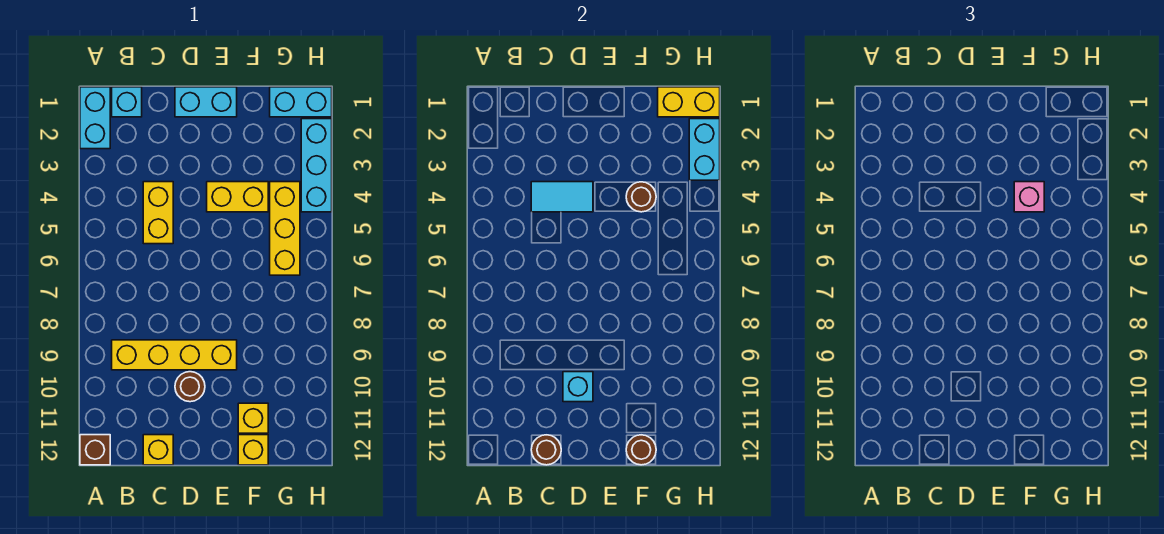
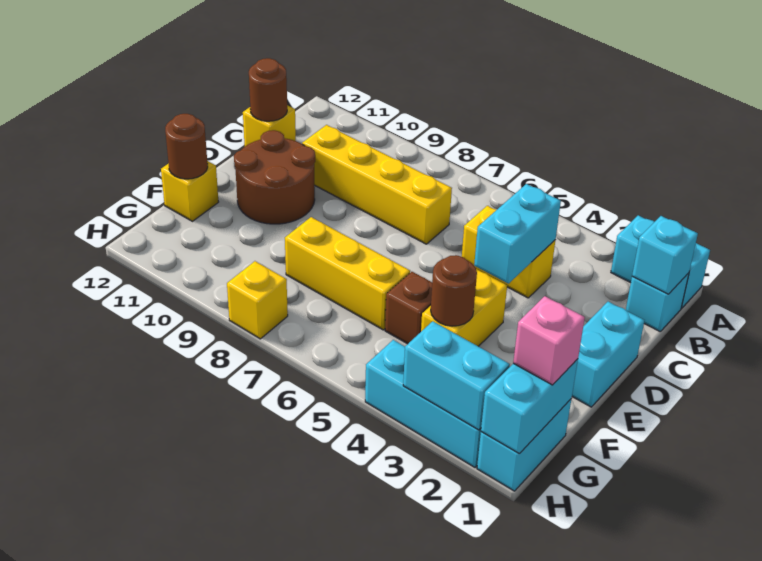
brown 1x1 brick [80,435,110,465] -> brown 1x1 brick moved to [385,272,432,344]
yellow 1x4 brick [112,340,237,370] -> yellow 1x4 brick turned to [302,125,452,244]
cyan 1x2 tile [531,182,593,212] -> cyan 1x2 brick [474,184,561,284]
brown 1x1 round brick [175,372,205,402] -> brown 2x2 round brick [234,130,315,224]
cyan 1x1 brick [563,372,593,402] -> cyan 1x1 brick moved to [632,216,698,294]
pink 1x1 brick [1014,182,1044,212] -> pink 1x1 brick moved to [513,296,585,385]
yellow 1x1 brick [238,403,268,433] -> yellow 1x1 brick moved to [227,261,288,339]
yellow 1x2 brick [658,87,720,117] -> cyan 1x2 brick [481,359,578,453]
yellow 1x3 brick [270,182,300,275] -> yellow 1x3 brick moved to [285,217,410,330]

